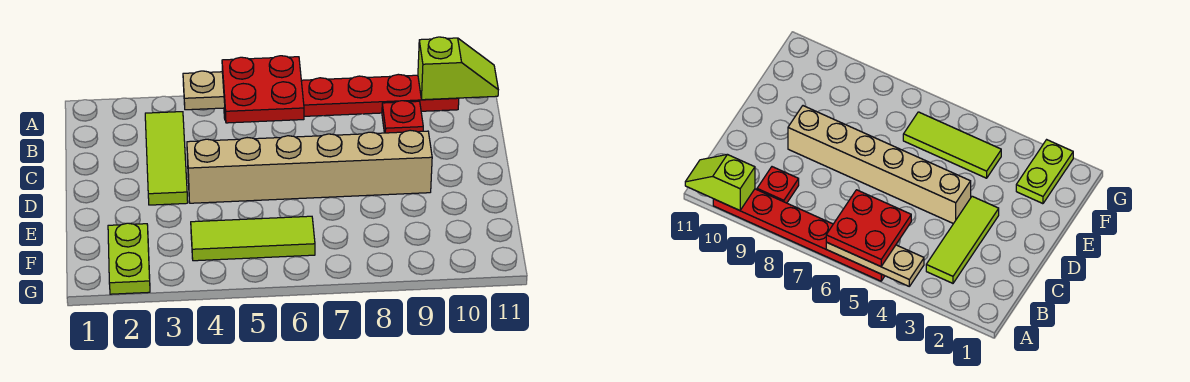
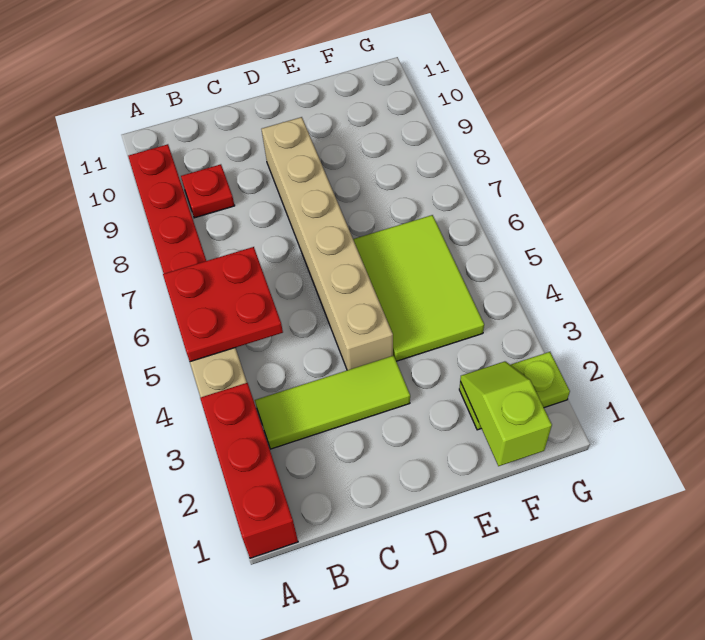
none -> red 1x3 brick [200,383,298,558]
lime 1x2 slope [418,37,498,100] -> lime 1x2 slope moved to [460,361,552,466]
lime 1x3 tile [191,216,315,261] -> lime 2x3 tile [353,215,484,361]

